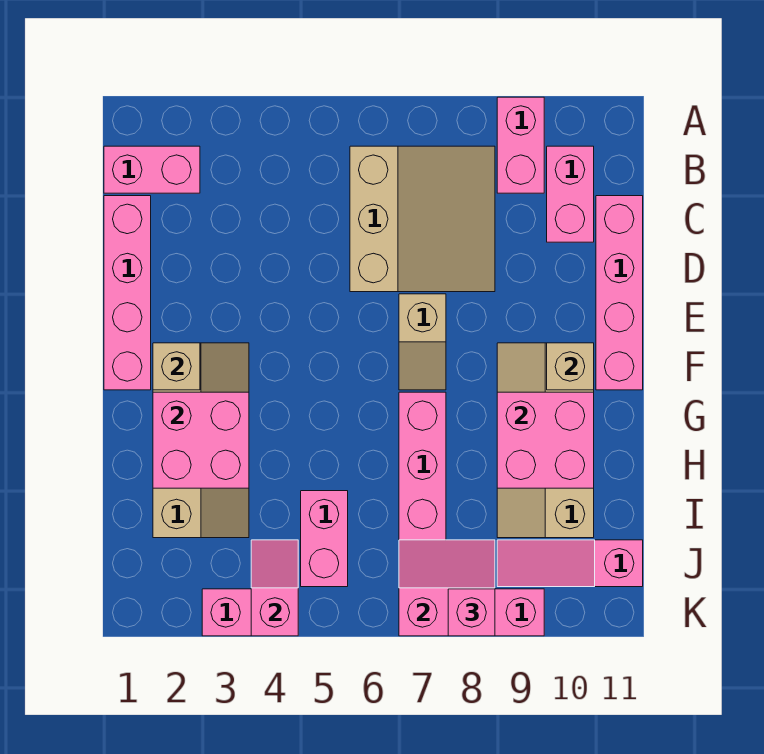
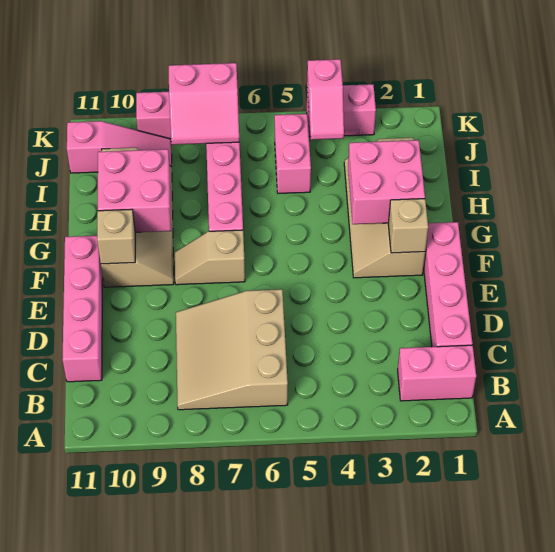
pink 1x2 brick [497,97,544,193] -> none
pink 1x2 brick [547,146,594,242] -> none
tan 1x2 slope [399,294,446,390] -> tan 1x2 slope turned to [175,230,245,285]
pink 1x1 brick [448,589,495,636] -> none

